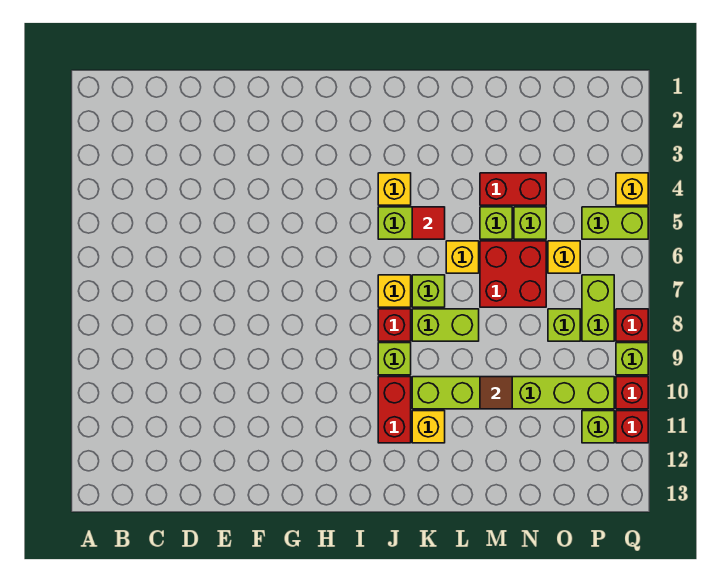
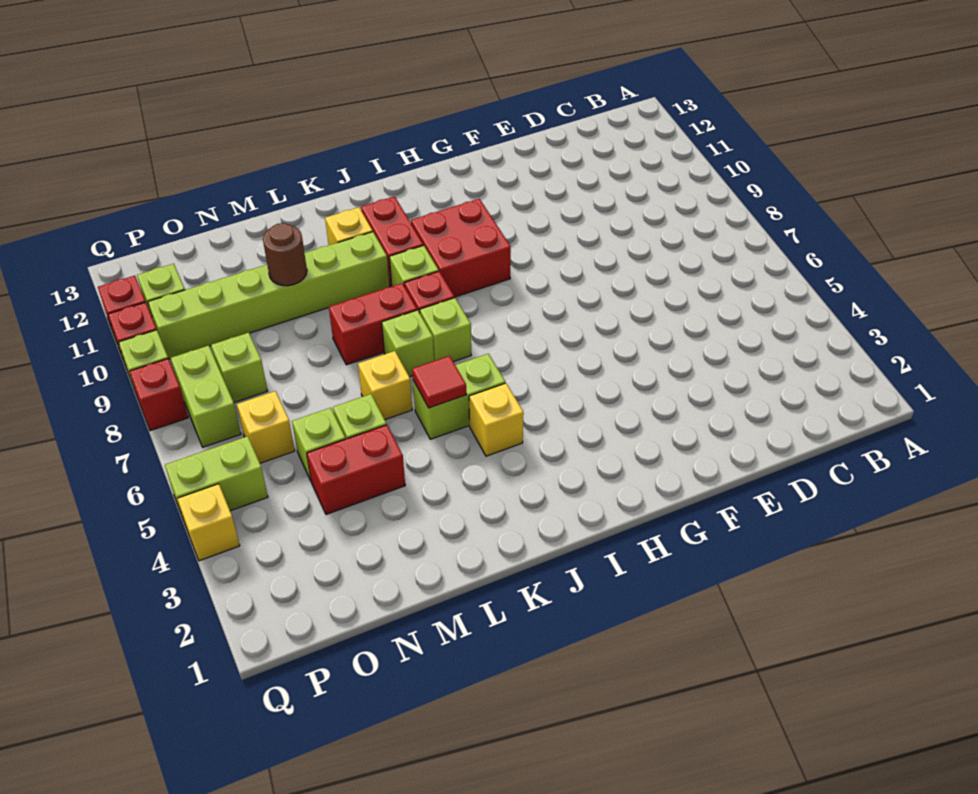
yellow 1x1 brick [378,275,411,307] -> lime 1x1 brick [420,298,471,362]
lime 1x2 brick [412,309,479,341] -> red 1x2 brick [329,283,417,365]
red 2x2 brick [480,241,546,307] -> red 2x2 brick moved to [411,199,511,297]
brown 1x1 tile [480,377,512,409] -> brown 1x1 round brick [263,223,307,286]

